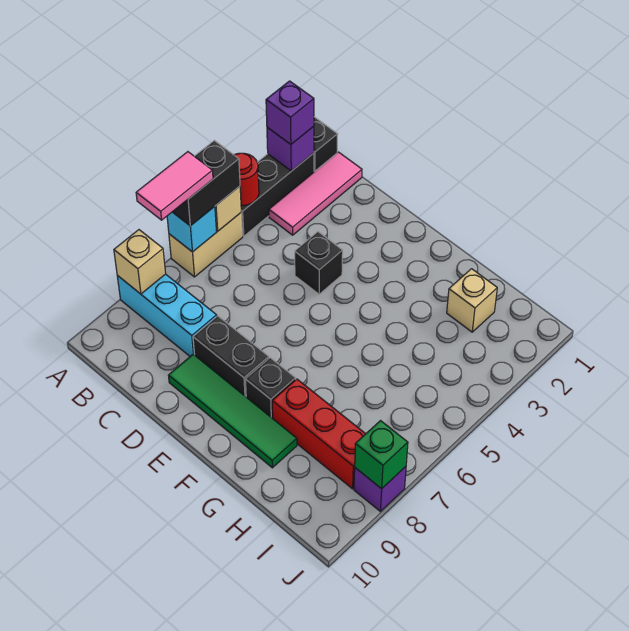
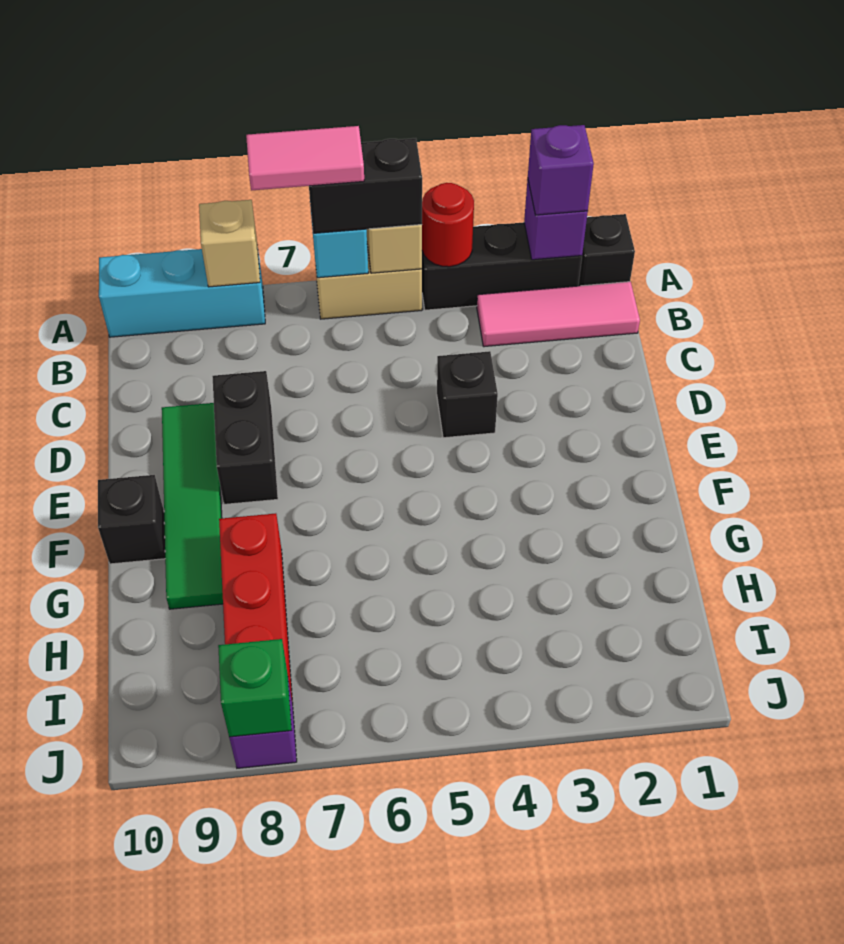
cyan 1x3 brick [117,274,217,356] -> cyan 1x3 brick turned to [99,249,265,337]
black 1x1 brick [245,358,296,418] -> black 1x1 brick moved to [98,475,165,564]
tan 1x1 brick [447,269,497,332] -> none

